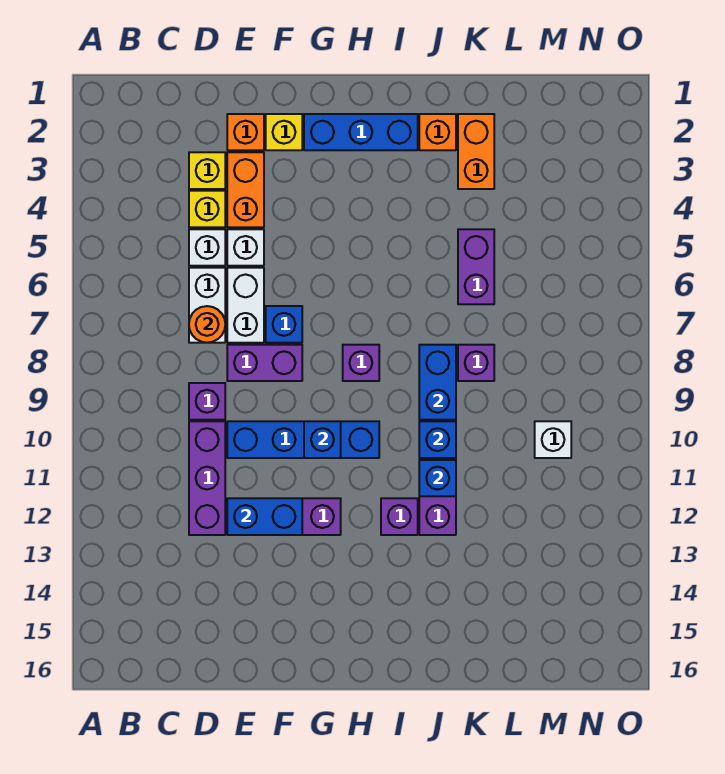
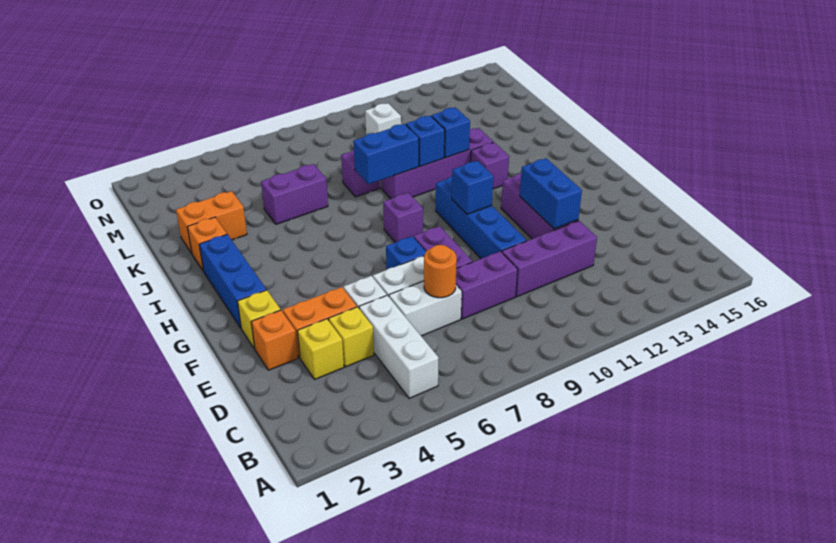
white 1x1 brick [189,229,225,266] -> white 1x3 brick [359,295,439,398]
purple 1x1 brick [189,383,225,420] -> purple 1x2 brick [456,251,518,319]

